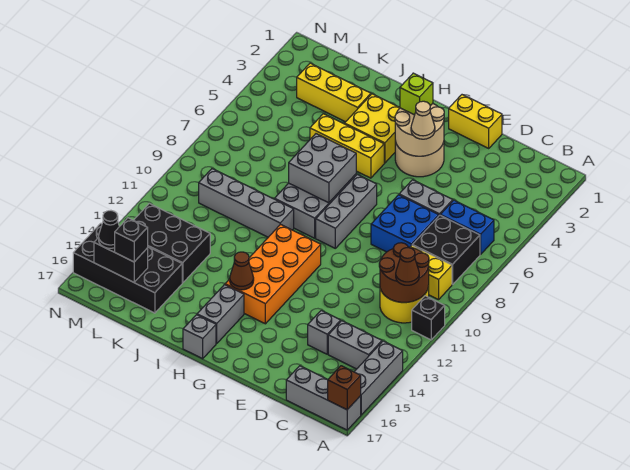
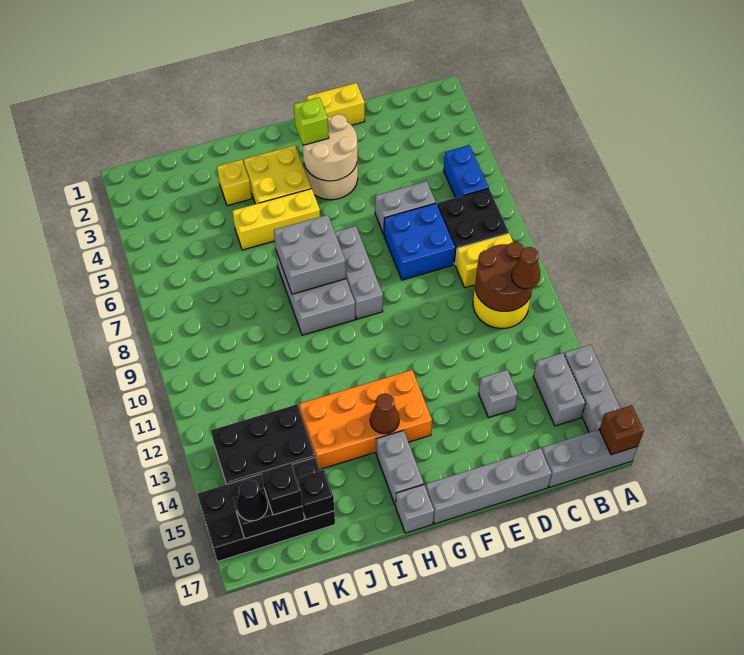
black 1x1 brick [412,296,445,340] -> black 1x1 brick moved to [297,470,334,520]
blue 1x2 brick [441,200,494,254] -> blue 1x2 brick turned to [444,145,489,198]
grey 1x2 brick [328,321,382,369] -> grey 1x2 brick turned to [533,353,585,426]
tan 1x1 cone [411,101,435,139] -> none
orange 2x4 brick [225,224,321,324] -> orange 2x4 brick turned to [299,370,432,469]
grey 1x4 brick [199,169,294,237] -> grey 1x4 brick moved to [425,448,552,524]
yellow 1x3 brick [297,63,371,122] -> yellow 1x1 brick [217,160,252,206]

